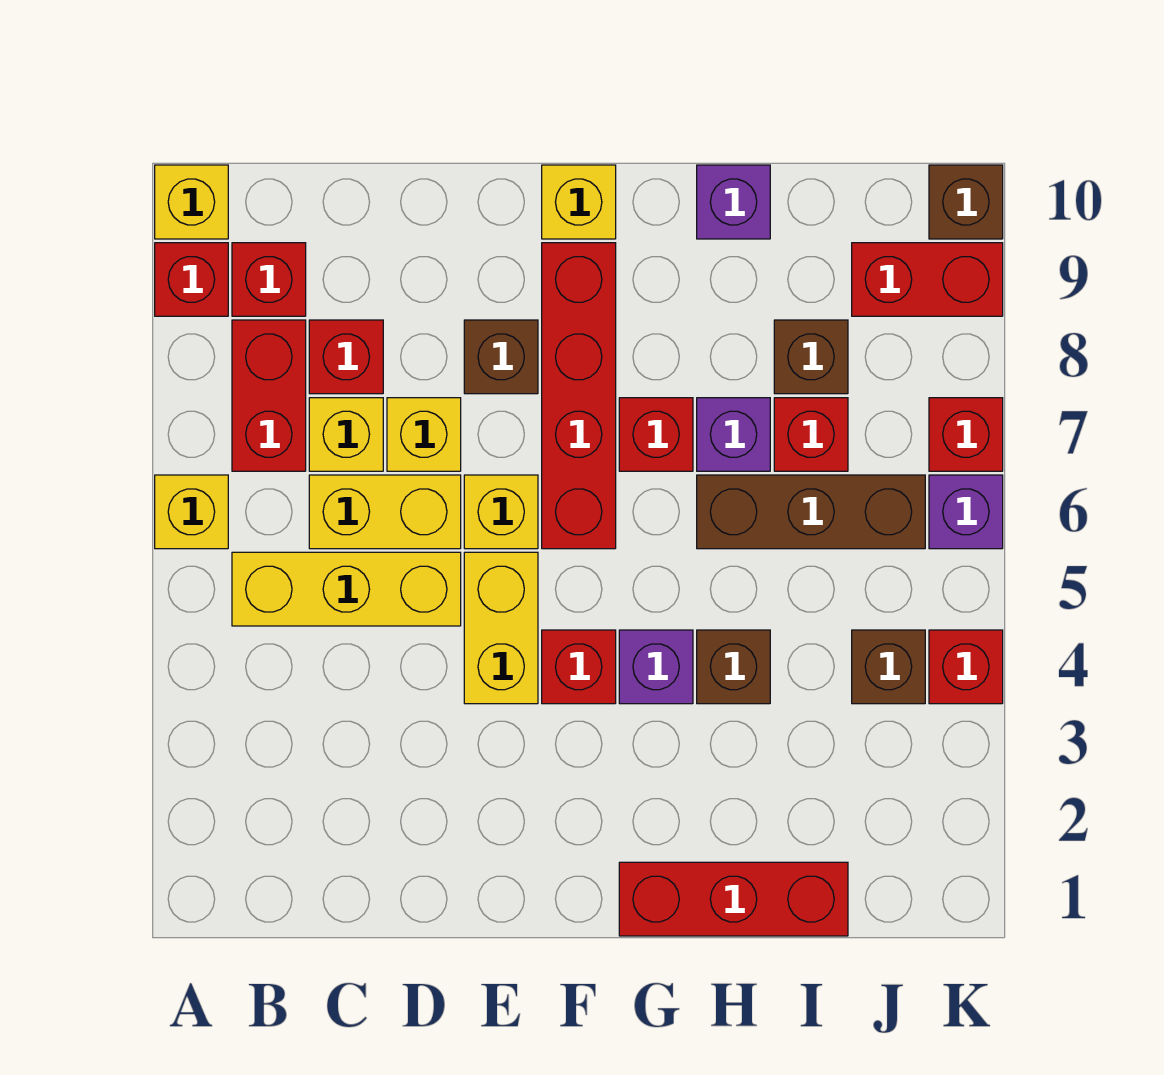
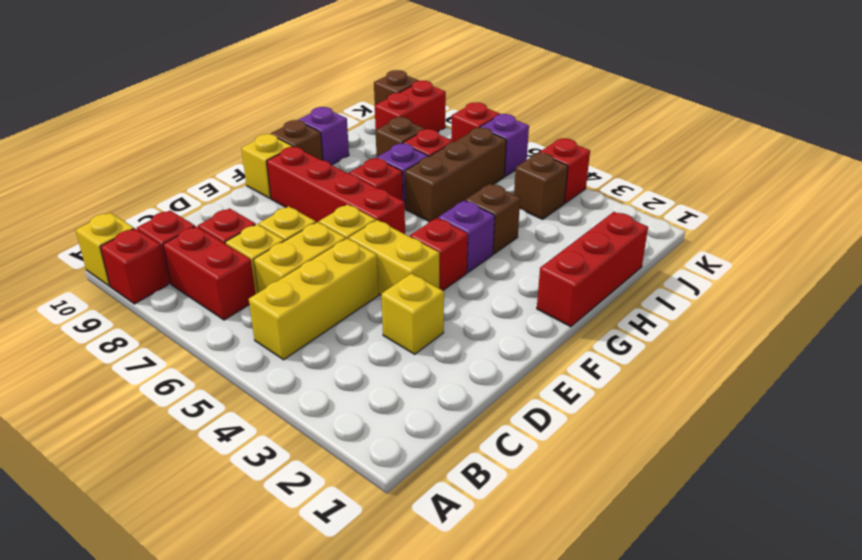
yellow 1x1 brick [155,475,228,549] -> yellow 1x1 brick moved to [381,274,444,354]
brown 1x1 brick [464,320,538,394] -> brown 1x1 brick moved to [271,120,323,160]

